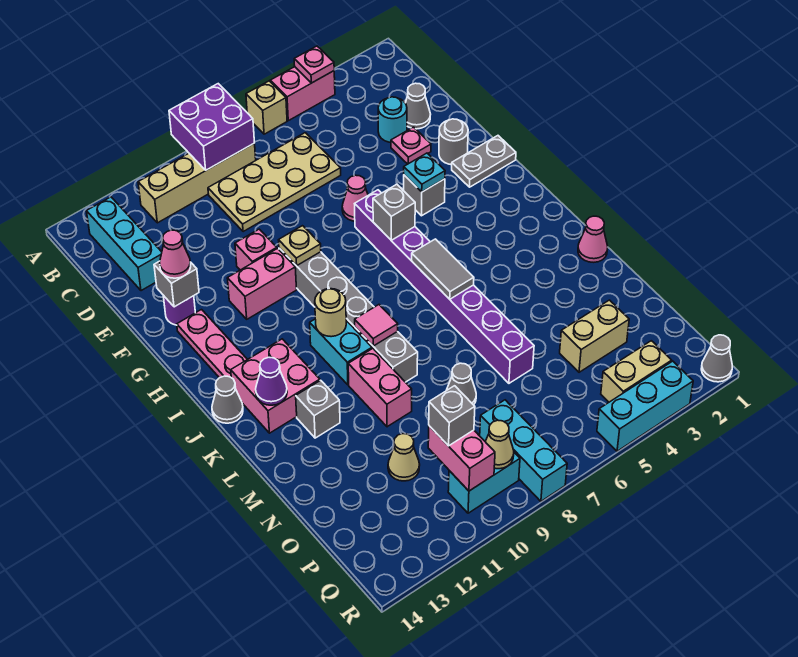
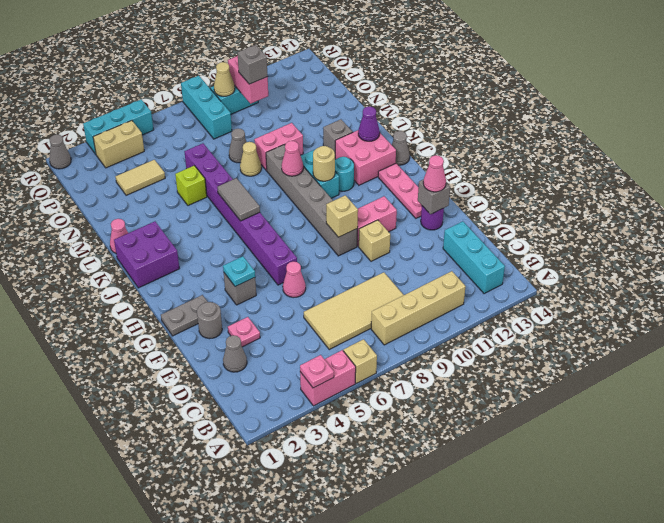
purple 2x2 brick [169,84,255,170] -> purple 2x2 brick moved to [114,221,179,288]
tan 2x4 plate [208,133,341,232] -> tan 2x4 tile [304,272,403,349]
cyan 1x1 round brick [378,97,407,142] -> cyan 1x1 round brick moved to [335,157,354,191]
pink 1x1 brick [235,229,277,270] -> tan 1x1 brick [359,220,390,261]
tan 1x1 plate [279,226,321,266] -> tan 1x1 brick [326,195,358,237]
grey 1x1 brick [373,184,415,240] -> none
pink 1x1 tile [355,305,398,346] -> pink 1x1 cone [282,141,303,176]
pink 1x2 brick [348,349,412,427] -> pink 1x2 brick turned to [254,123,303,170]
none -> lime 1x1 brick [175,166,207,206]
tan 1x2 brick [560,300,629,372] -> tan 1x2 tile [116,160,165,195]
tan 1x1 cone [388,434,420,481] -> tan 1x1 cone moved to [240,142,261,176]

